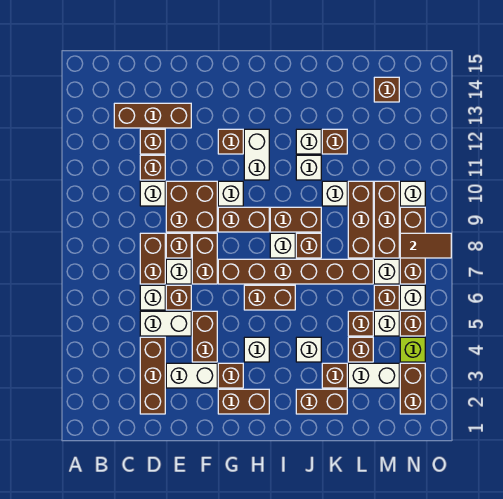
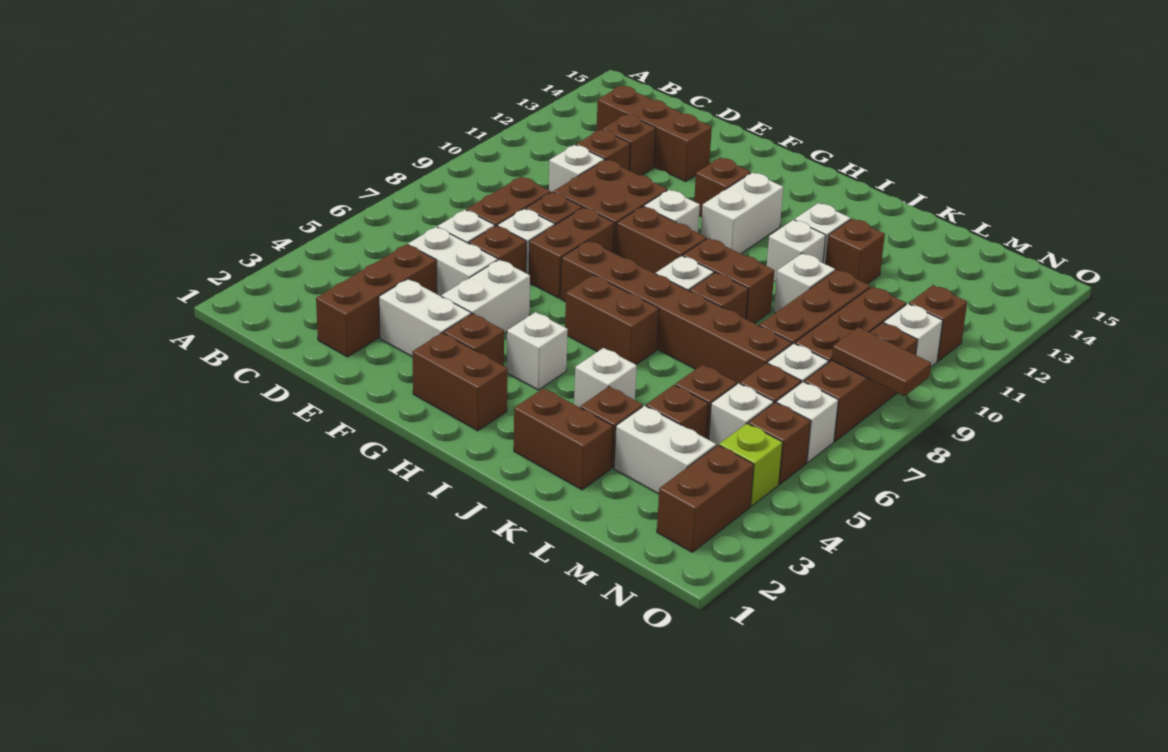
brown 1x2 brick [192,311,217,362] -> white 1x2 brick [442,259,530,333]
brown 1x1 brick [374,77,399,102] -> brown 1x1 brick moved to [909,285,967,361]

